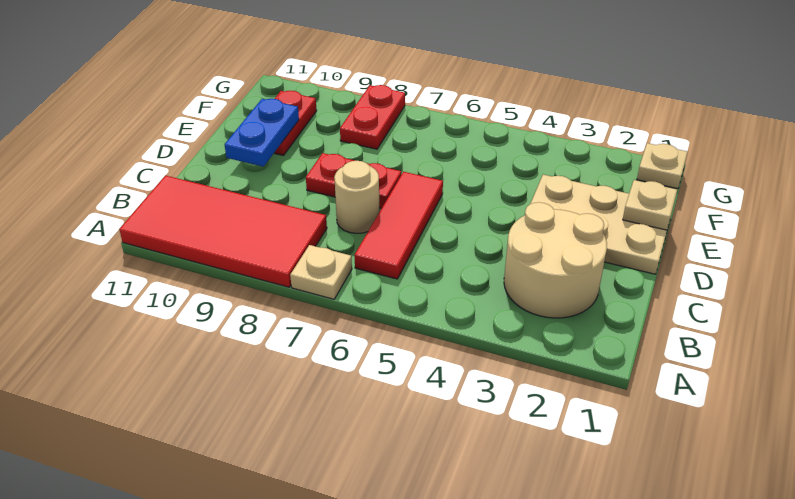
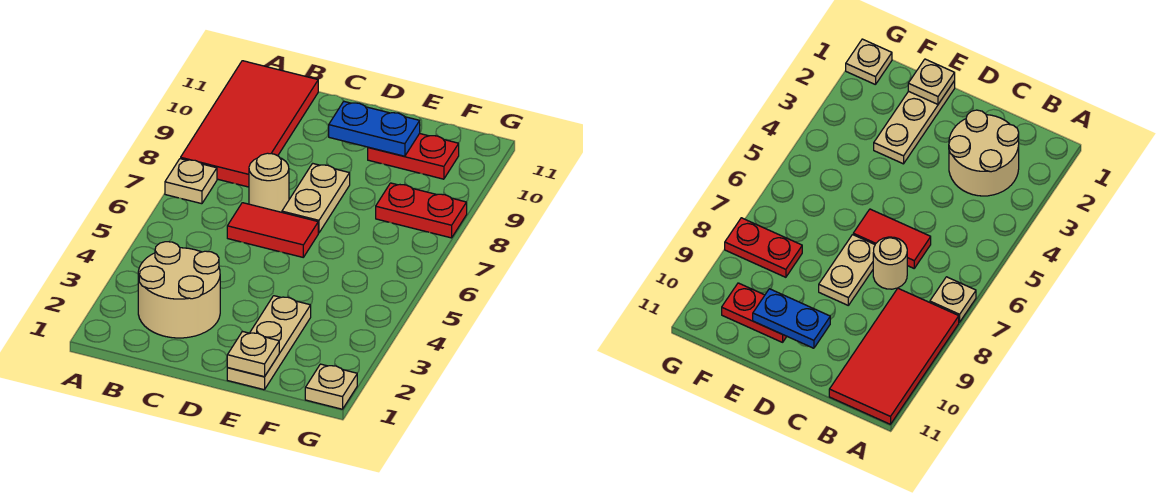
red 1x3 tile [355,172,443,279] -> red 1x2 tile [227,203,318,257]
tan 2x3 plate [530,175,671,274] -> tan 1x3 plate [227,296,311,390]
red 1x2 plate [306,153,401,208] -> tan 1x2 plate [282,163,350,233]

